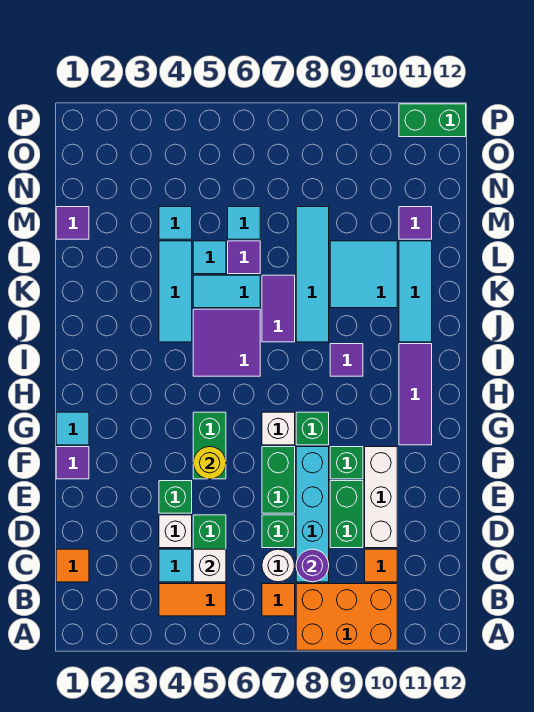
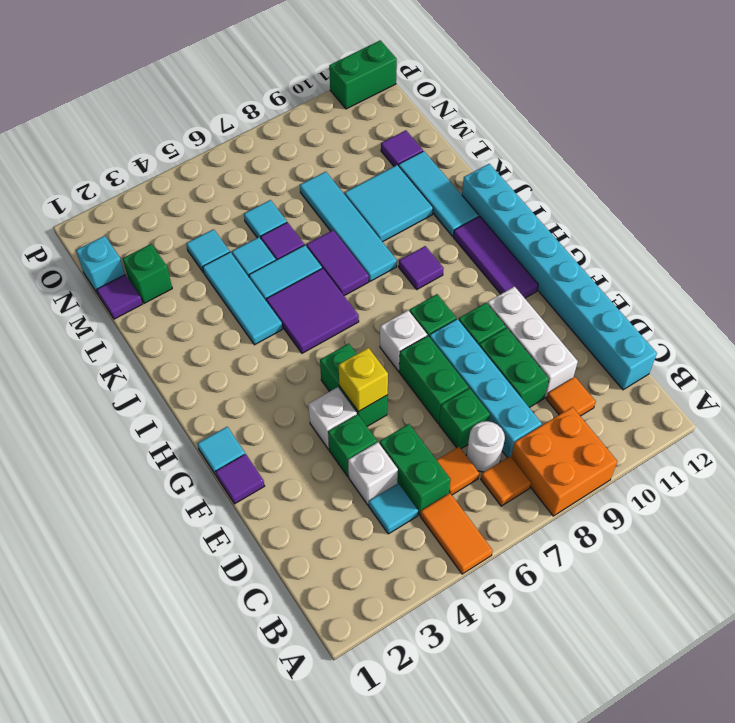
orange 2x3 brick [296,584,397,650] -> orange 2x2 brick [511,407,617,516]
orange 1x2 tile [159,584,226,616] -> orange 1x2 tile turned to [420,493,493,574]
orange 1x1 tile [56,549,89,582] -> orange 1x1 tile moved to [437,447,479,495]
white 1x1 brick [193,549,226,582] -> white 1x1 brick moved to [308,387,357,449]
purple 1x1 round brick [296,549,329,582] -> none
none -> cyan 1x8 brick [462,164,657,390]
yellow 1x1 round brick [193,447,226,479] -> yellow 1x1 brick [339,348,388,412]
none -> green 1x1 brick [123,244,172,303]
none -> cyan 1x1 brick [76,236,125,294]

